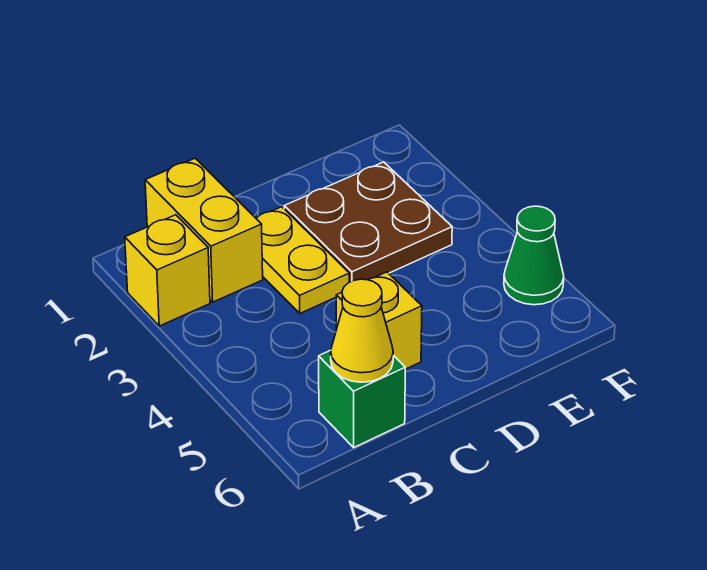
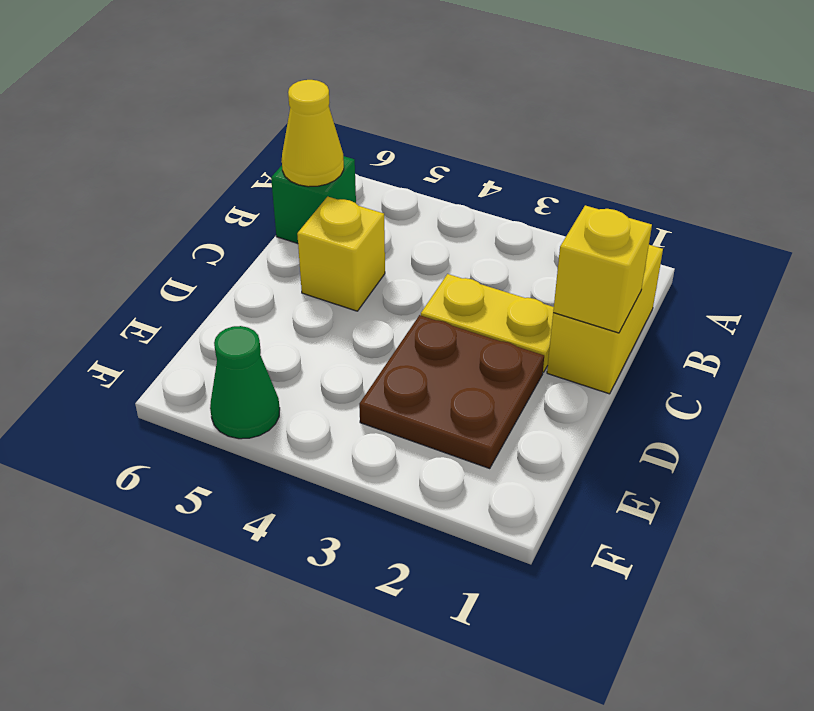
yellow 1x1 brick [125,215,210,326] -> yellow 1x1 brick moved to [553,205,652,333]
yellow 1x2 brick [145,158,263,302] -> yellow 1x2 brick turned to [547,245,663,394]

